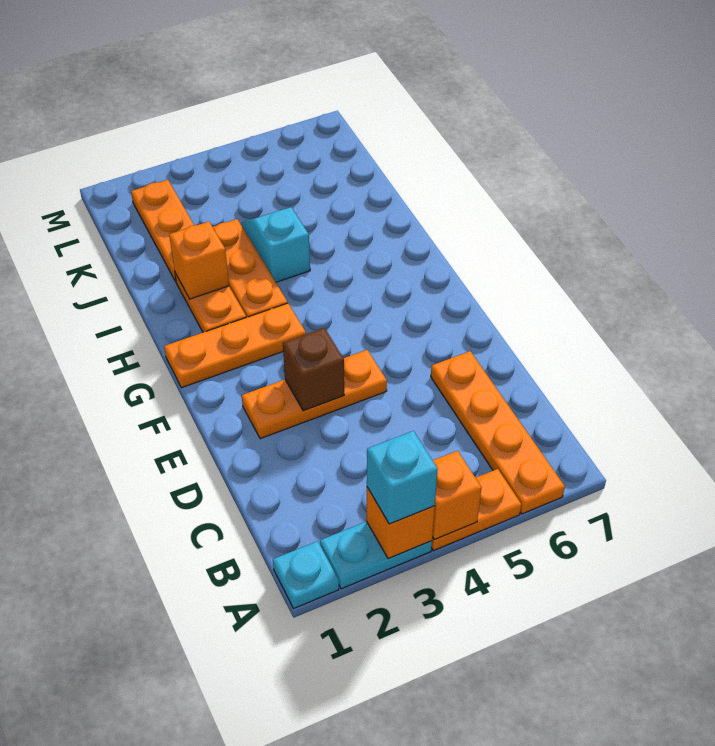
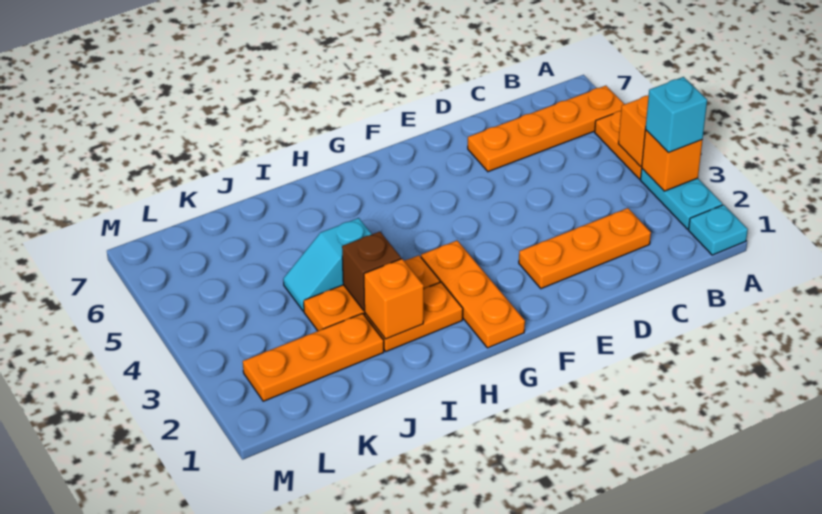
orange 1x3 plate [242,350,387,439] -> orange 1x3 plate turned to [519,208,651,289]
brown 1x1 brick [283,328,344,411] -> brown 1x1 brick moved to [342,232,401,310]

